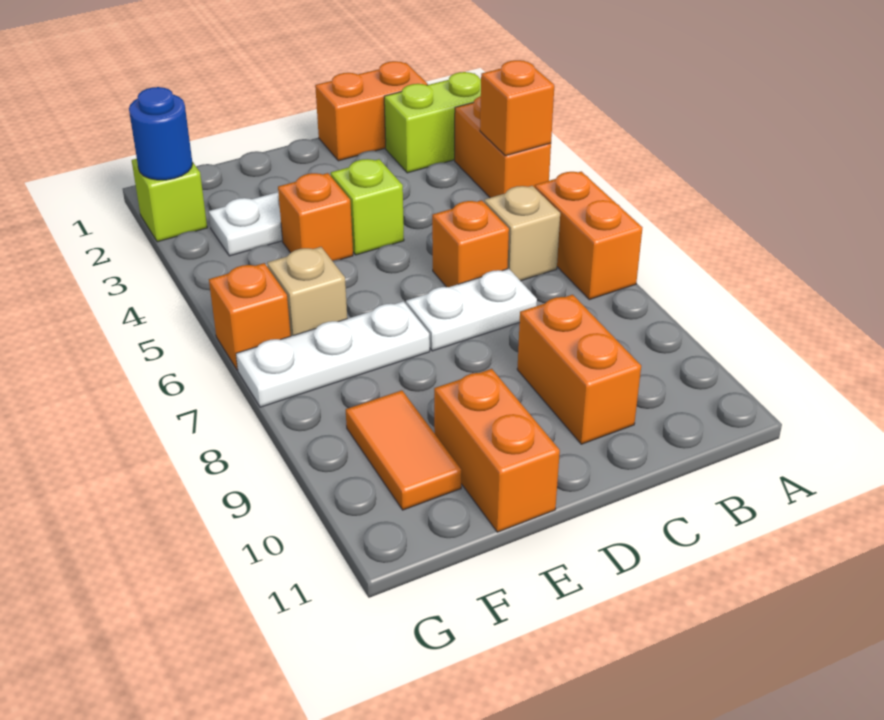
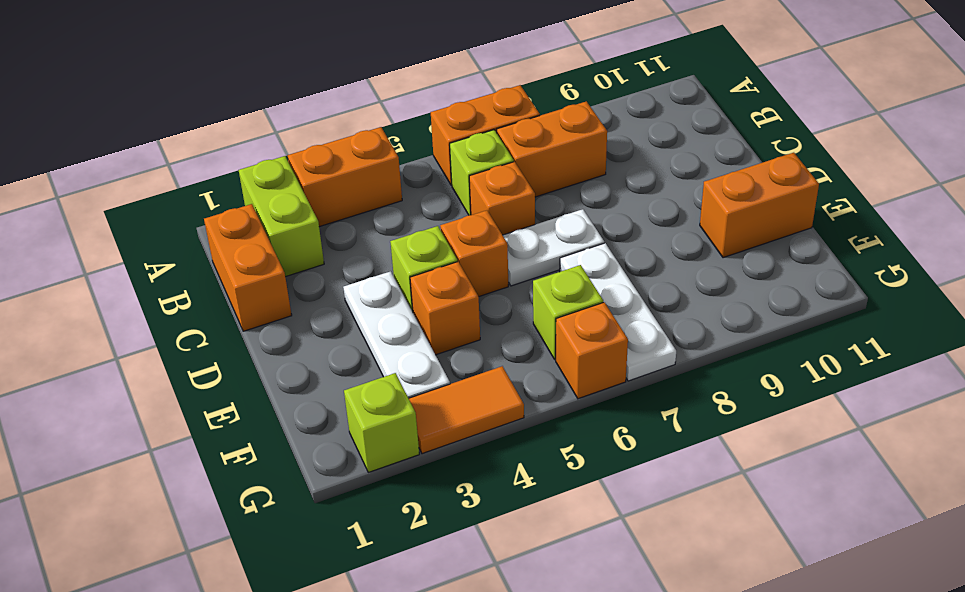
orange 1x1 brick [480,60,554,156] -> orange 1x1 brick moved to [440,210,508,297]
tan 1x1 brick [484,186,560,281] -> lime 1x1 brick [450,130,514,215]
white 1x2 plate [406,269,537,351] -> white 1x2 plate turned to [503,209,604,286]
orange 1x2 brick [517,295,641,444] -> orange 1x2 brick moved to [497,101,607,197]
tan 1x1 brick [267,247,347,336] -> lime 1x1 brick [533,265,603,359]
orange 1x2 tile [346,390,462,510] -> orange 1x2 tile moved to [409,366,524,454]
blue 1x1 round brick [129,87,193,180] -> none

